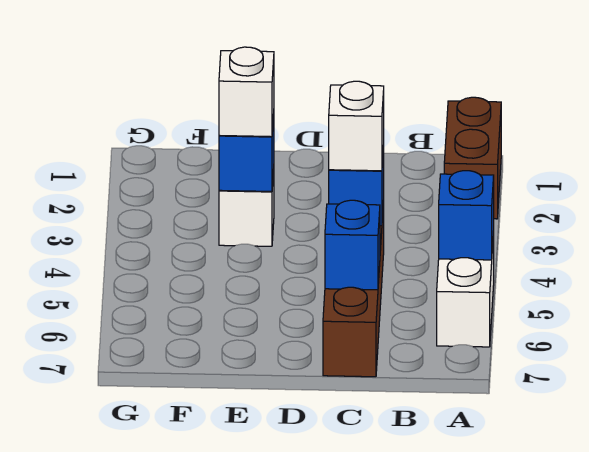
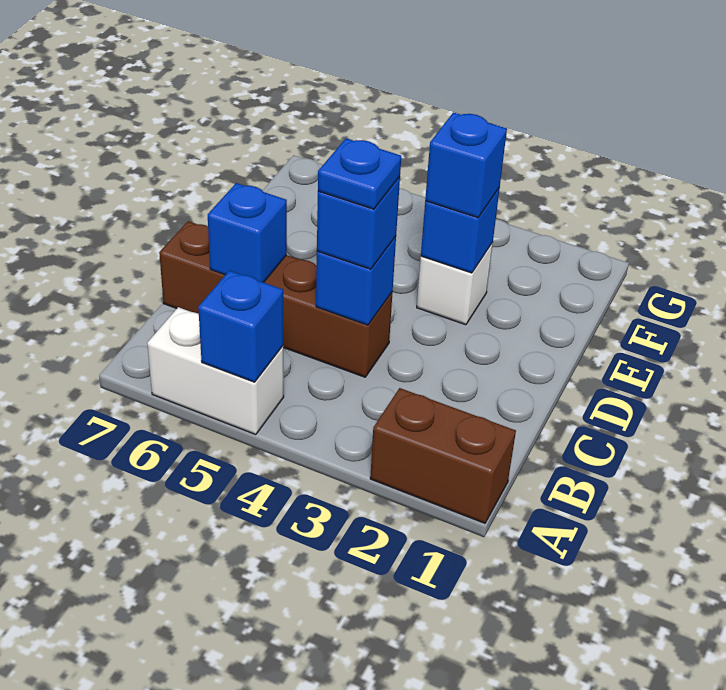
white 1x1 brick [329,81,384,171] -> blue 1x1 brick [317,177,400,269]
none -> blue 1x1 plate [318,138,401,209]
white 1x1 brick [219,47,274,137] -> blue 1x1 brick [425,112,507,218]

